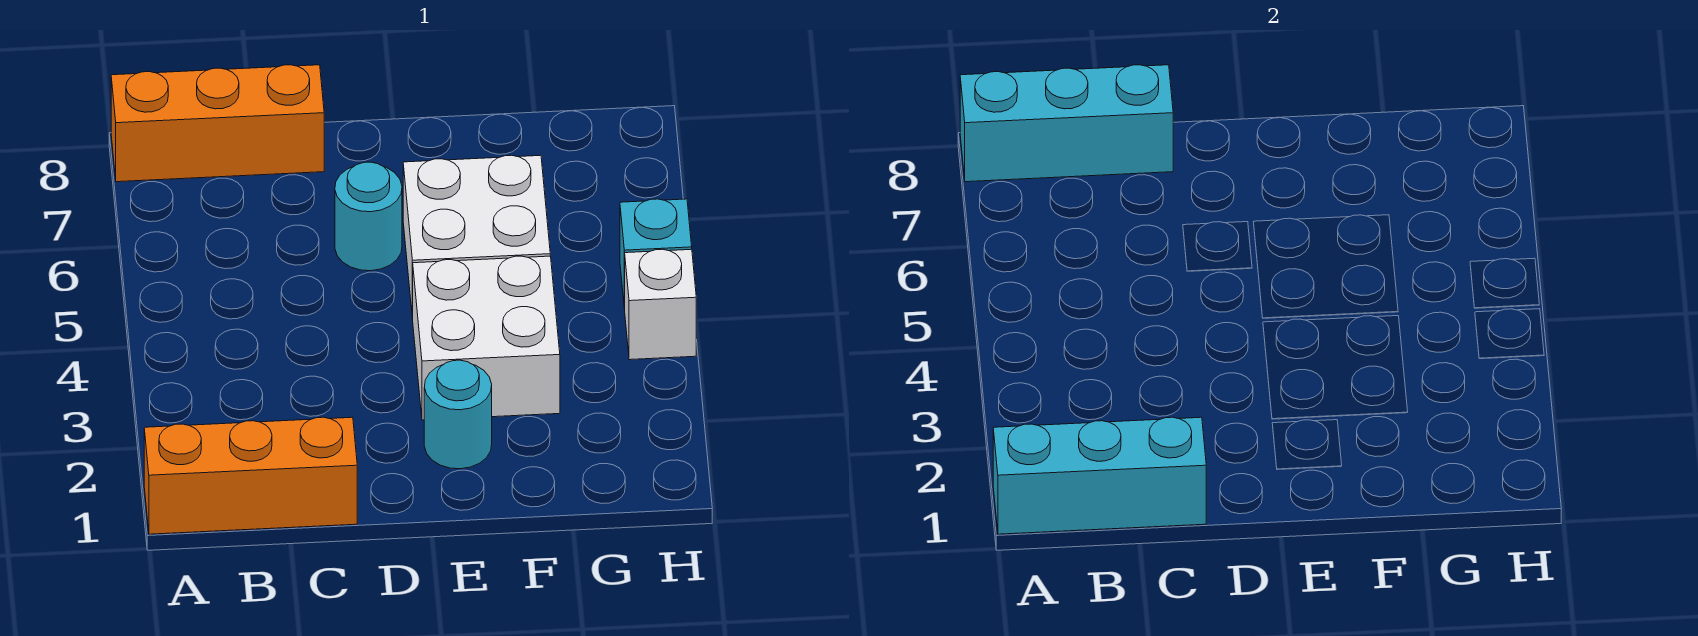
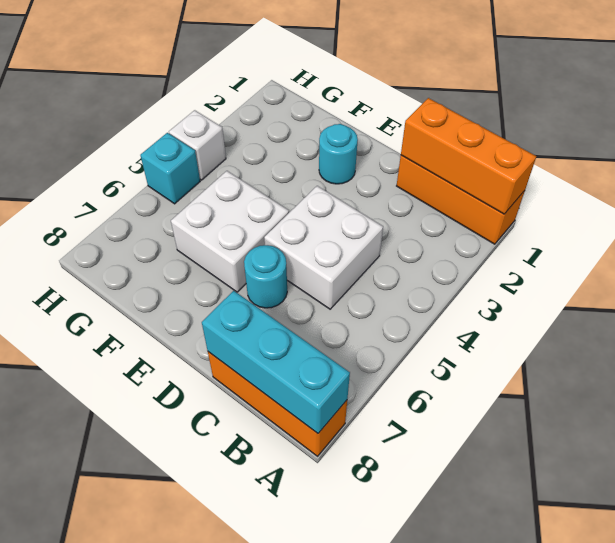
cyan 1x3 brick [993,417,1206,534] -> orange 1x3 brick [401,98,536,214]
white 2x2 brick [413,256,560,420] -> white 2x2 brick moved to [264,186,383,309]

